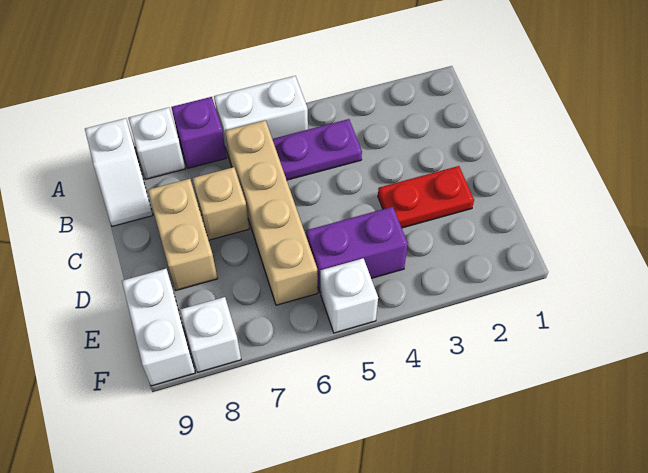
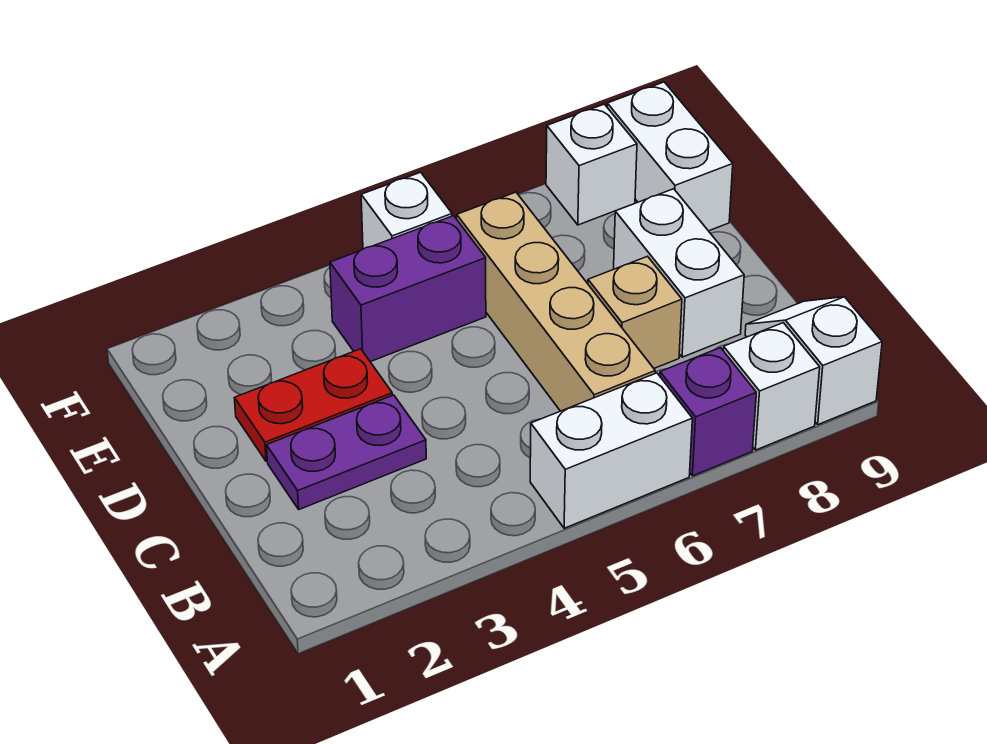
purple 1x2 plate [272,119,362,180] -> purple 1x2 plate moved to [266,395,426,509]
tan 1x2 brick [148,179,218,290] -> white 1x2 brick [614,189,744,357]

